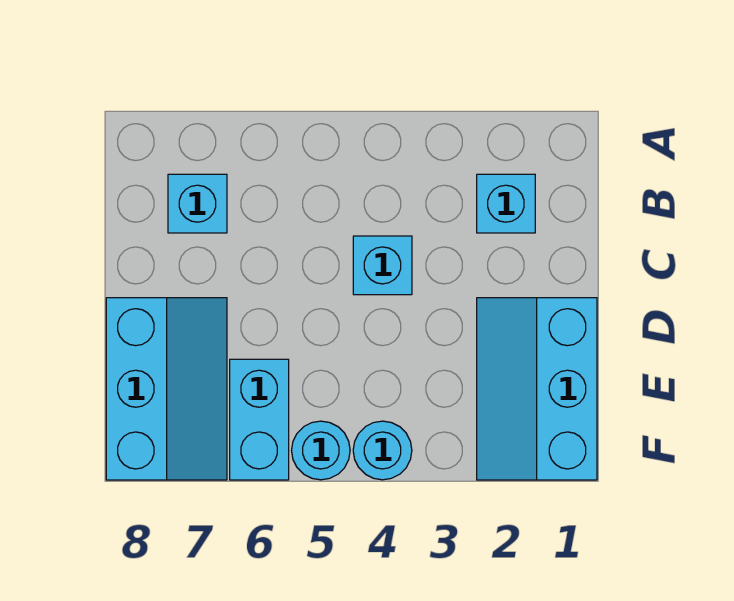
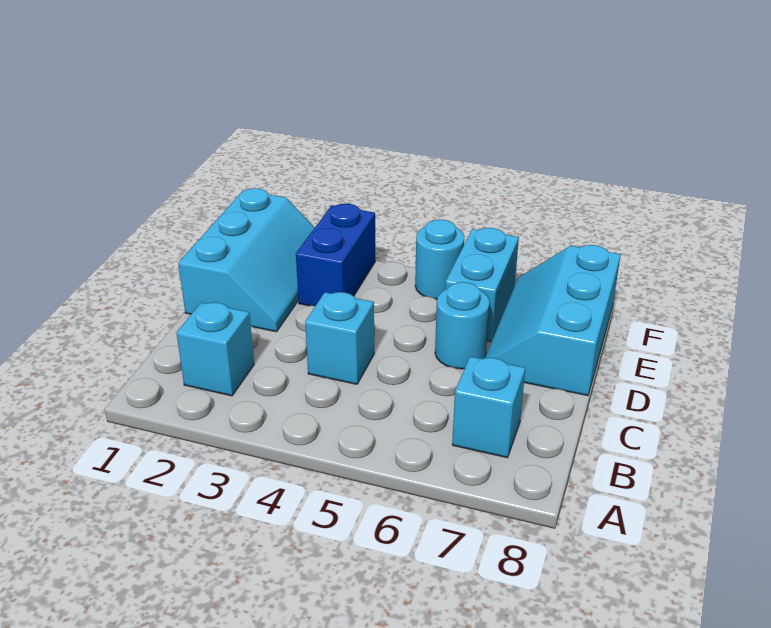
none -> blue 1x2 brick [296,204,375,306]
cyan 1x1 round brick [353,421,412,480] -> cyan 1x1 round brick moved to [435,282,490,369]

